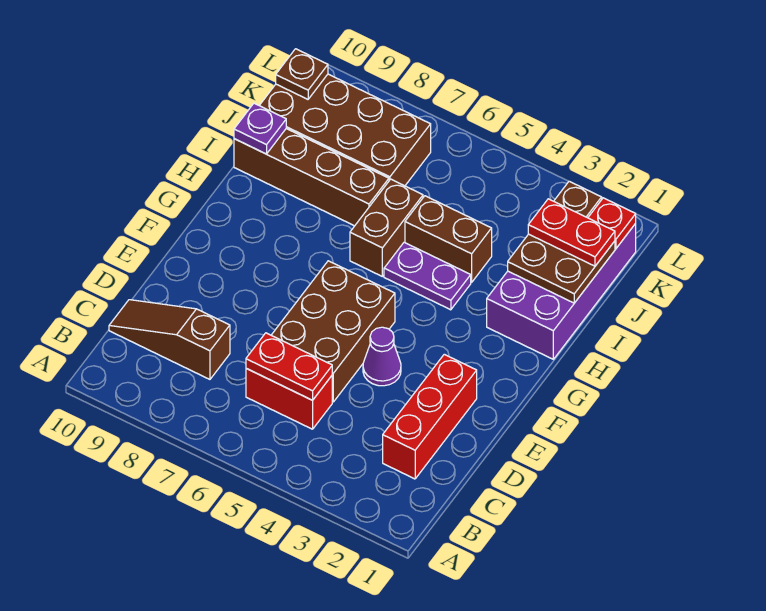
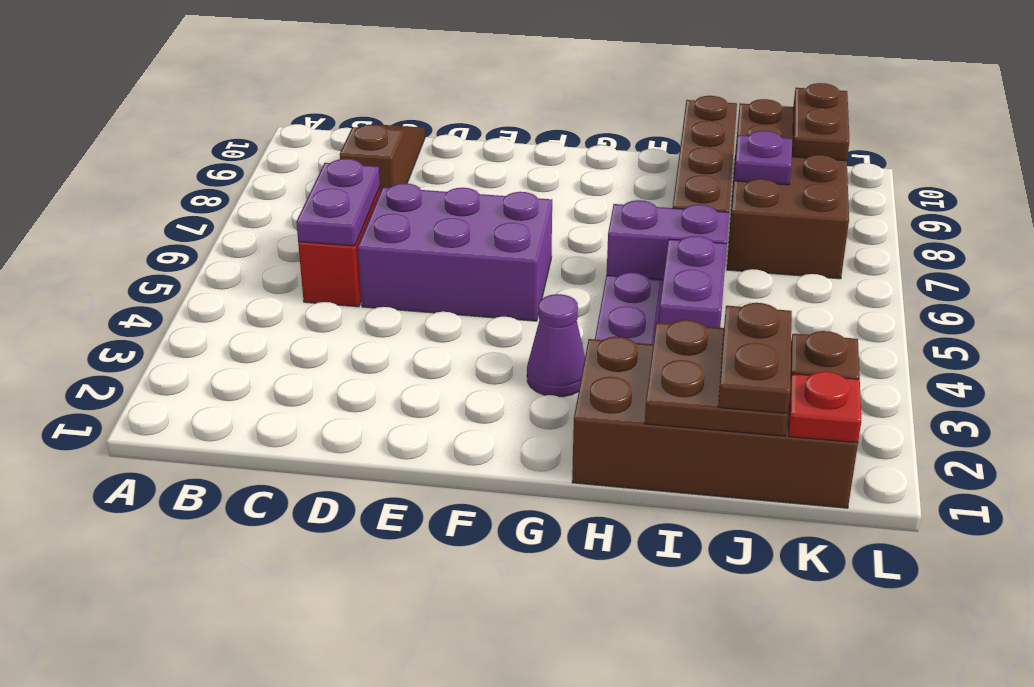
red 1x3 brick [383,354,477,479] -> none
red 1x2 plate [246,333,332,400] -> purple 1x2 plate [296,159,380,246]
brown 2x3 brick [271,261,395,402] -> purple 2x3 brick [358,183,552,321]
purple 1x1 cone [363,327,401,386] -> purple 1x1 cone moved to [527,294,585,397]
purple 2x4 brick [487,224,636,359] -> brown 2x4 brick [572,337,858,508]
brown 1x2 brick [350,179,423,276] -> purple 1x2 brick [607,200,729,280]
brown 1x2 brick [405,196,492,282] -> purple 1x2 brick [659,236,727,328]
purple 1x1 plate [234,103,286,154] -> purple 1x1 plate moved to [734,131,792,185]
red 1x2 plate [528,199,615,266] -> brown 1x2 plate [718,303,792,413]
brown 1x1 plate [276,49,328,99] -> brown 1x2 plate [793,83,849,161]

